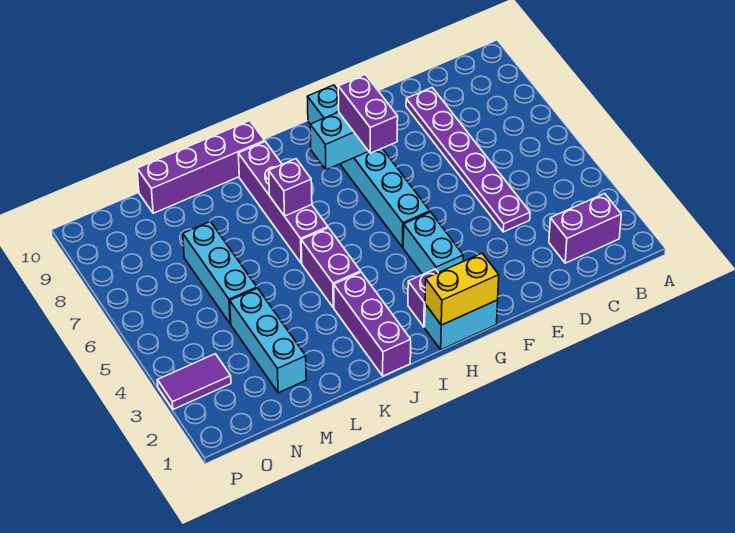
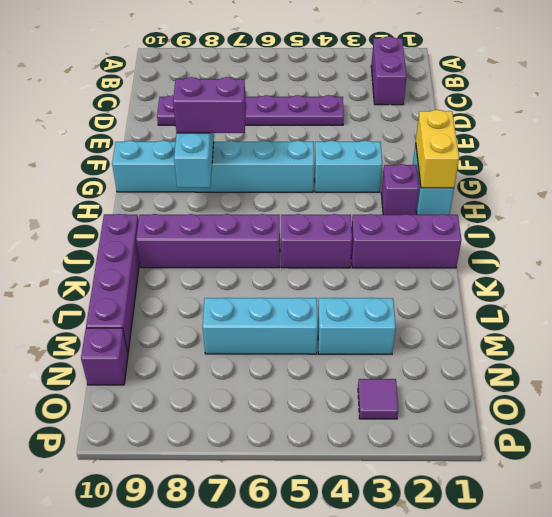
purple 1x1 brick [269,159,312,216] -> purple 1x1 brick moved to [81,328,128,385]
cyan 1x3 brick [230,288,306,393] -> cyan 1x2 brick [318,298,396,354]
purple 1x2 tile [157,354,231,409] -> purple 1x1 tile [358,379,398,419]

